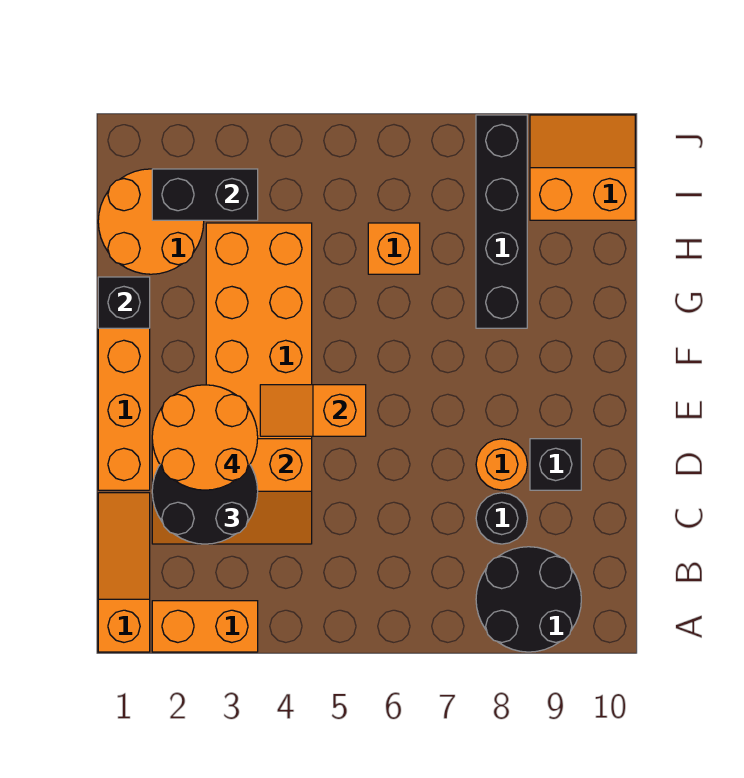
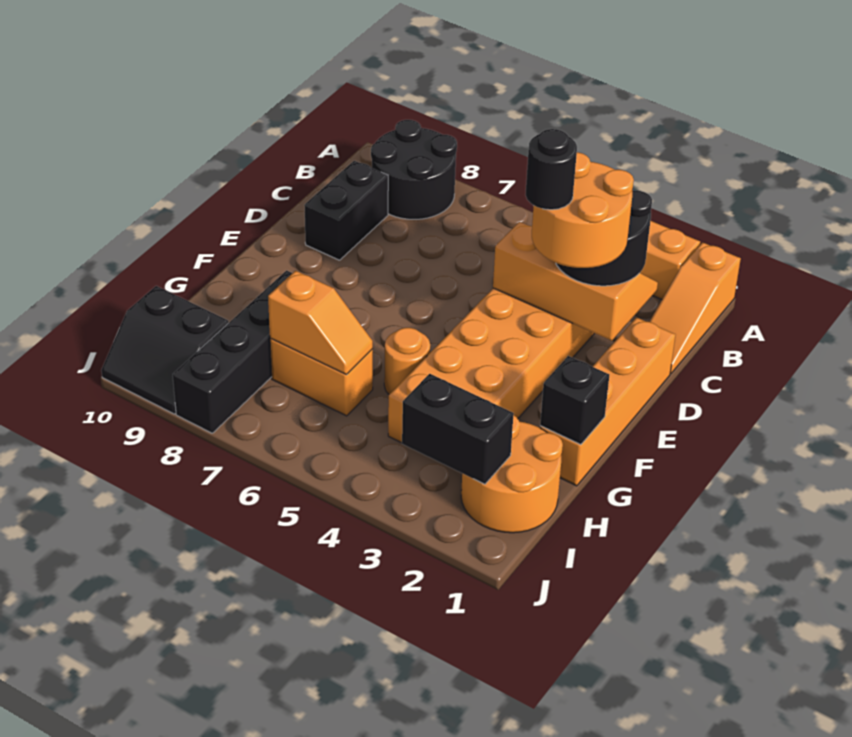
black 1x1 round brick [476,493,527,544] -> black 1x1 round brick moved to [525,129,577,210]
orange 1x1 round brick [476,439,527,490] -> orange 1x1 round brick moved to [384,328,430,394]
black 1x1 brick [530,439,581,490] -> black 1x2 brick [304,161,388,260]
orange 1x2 slope [260,385,366,436] -> orange 1x2 slope moved to [268,271,373,375]
orange 1x1 brick [368,223,420,274] -> orange 1x2 brick [270,338,373,416]
orange 2x2 slope [530,115,635,220] -> black 2x2 slope [101,286,229,414]

